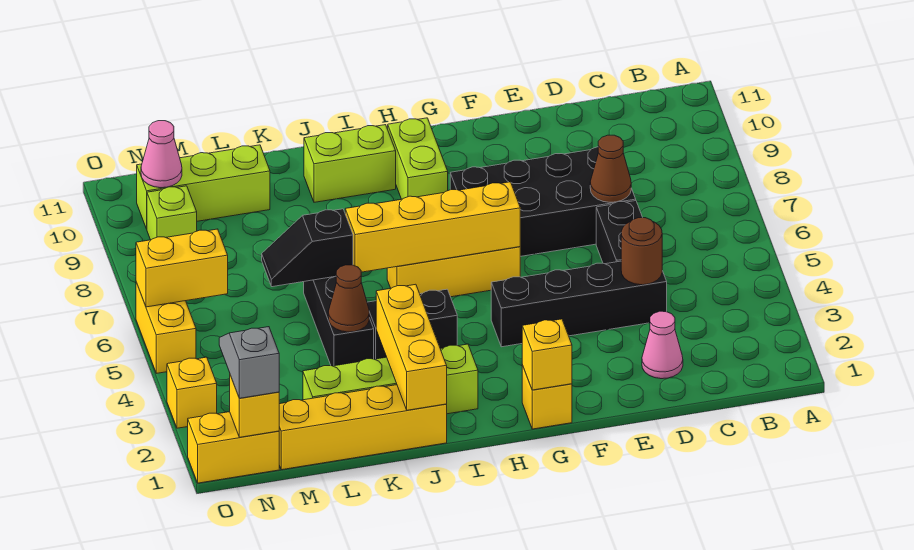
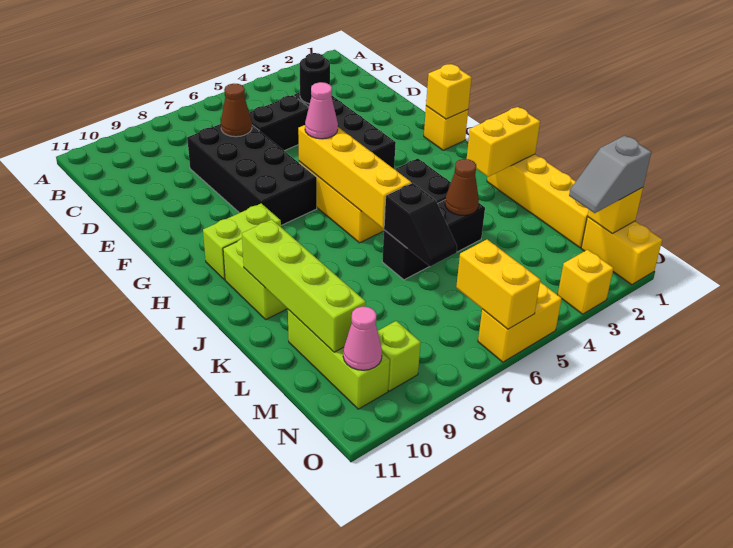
pink 1x1 cone [642,311,683,379] -> pink 1x1 cone moved to [305,82,338,139]
brown 1x1 round brick [621,218,662,285] -> black 1x1 round brick [300,53,330,104]
lime 1x4 brick [303,344,478,414] -> lime 1x4 brick moved to [242,219,366,352]
yellow 1x3 brick [376,284,447,410] -> yellow 1x2 brick [467,107,540,177]

